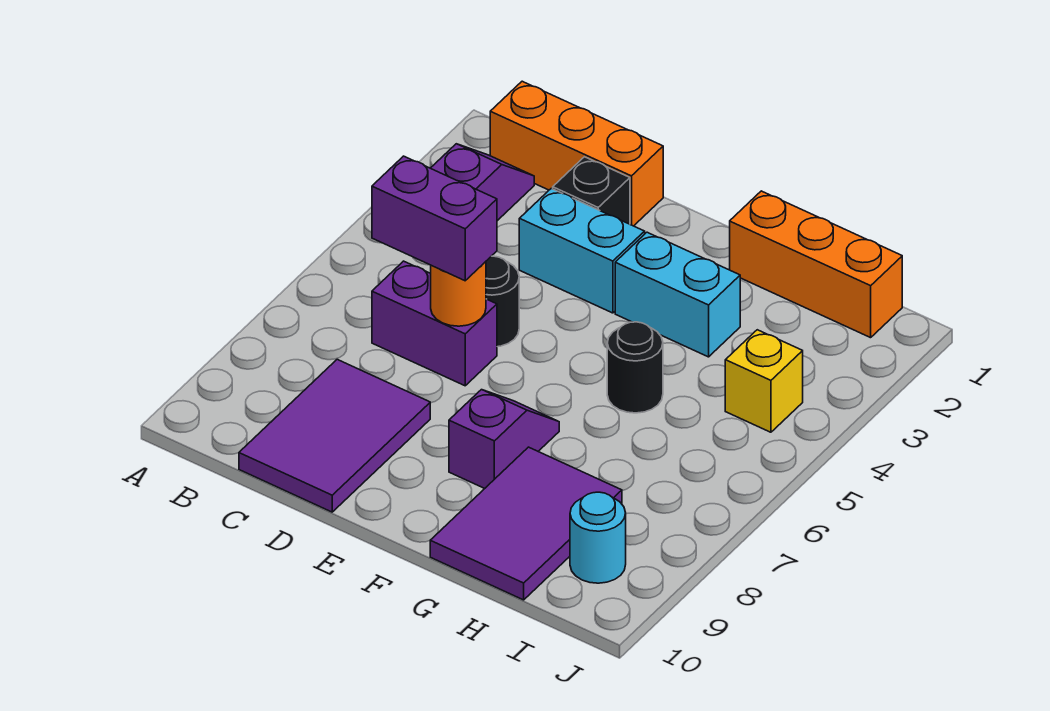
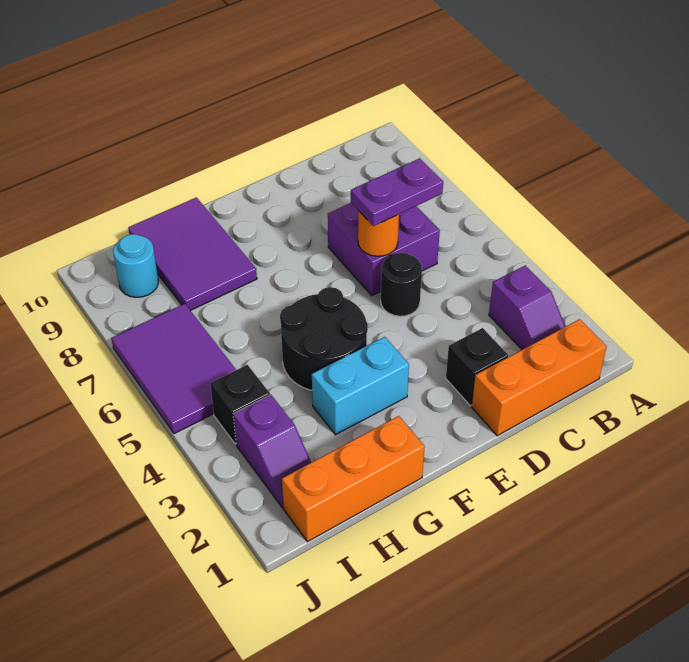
purple 1x2 brick [372,261,497,386] -> purple 2x2 brick [328,203,440,296]
purple 1x2 brick [372,156,497,281] -> purple 1x2 plate [351,158,443,226]
purple 2x3 tile [239,359,430,512] -> purple 2x3 tile moved to [111,304,236,434]
cyan 1x2 brick [519,188,645,313] -> none
purple 1x2 slope [449,390,559,489] -> purple 1x2 slope moved to [233,395,311,508]
black 1x1 round brick [607,322,663,413] -> black 2x2 round brick [280,287,368,390]
yellow 1x1 brick [725,330,803,432] -> black 1x1 brick [210,365,270,444]

